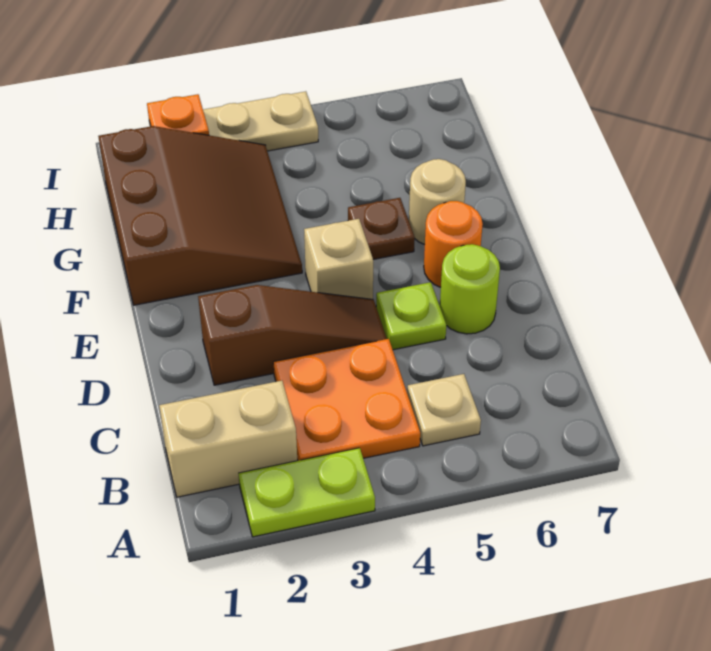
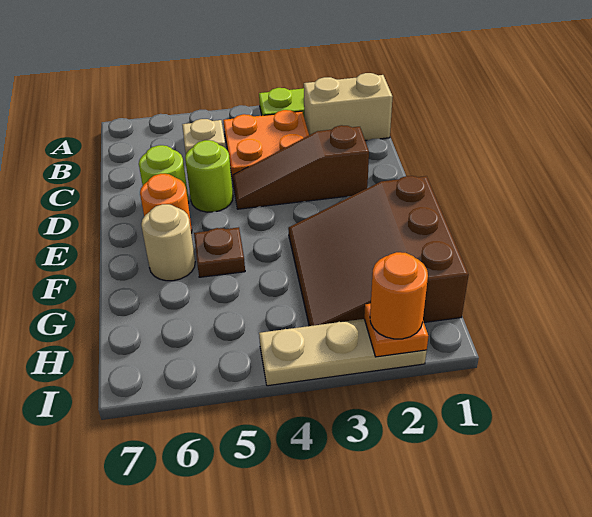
lime 1x1 plate [376,282,446,350] -> lime 1x1 round brick [185,140,233,212]
tan 1x1 brick [304,219,373,299] -> none
none -> orange 1x1 round brick [370,252,428,339]

